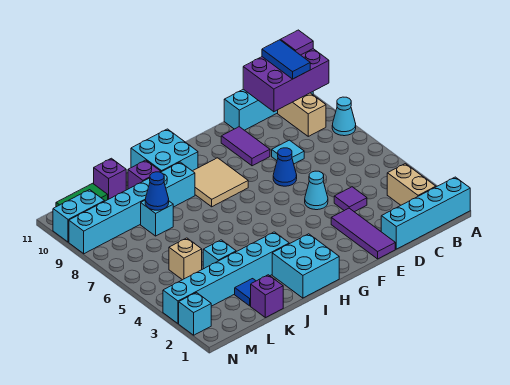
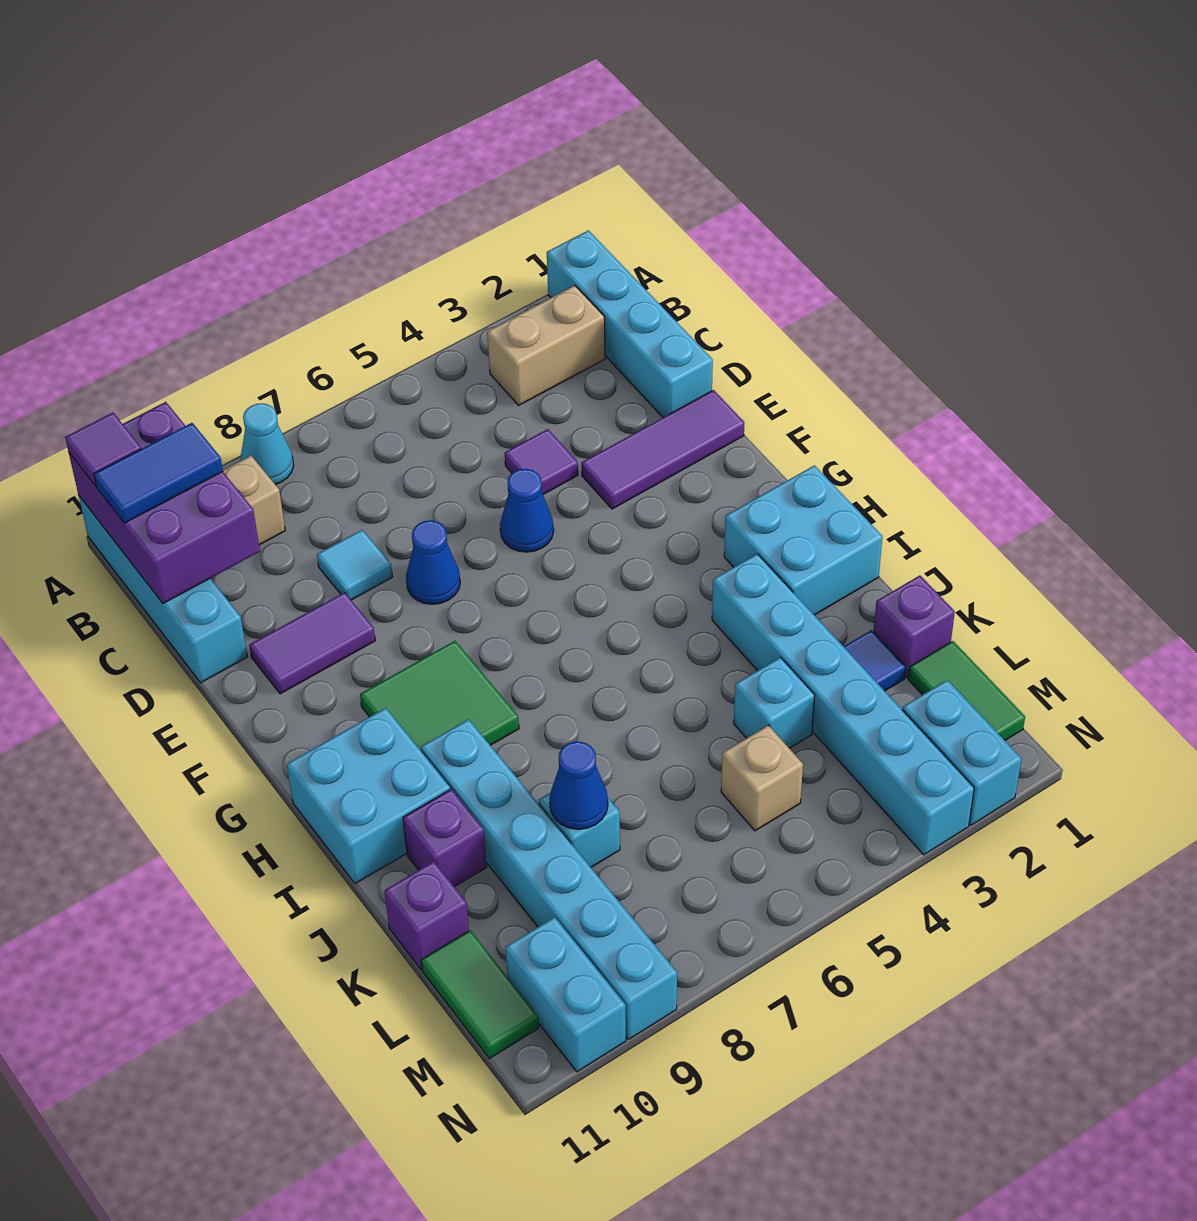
cyan 1x1 cone [305,171,328,210] -> blue 1x1 cone [500,469,554,552]
tan 2x2 tile [193,158,248,207] -> green 2x2 tile [360,641,519,751]
none -> green 1x2 tile [908,641,1025,740]
cyan 1x1 brick [179,293,211,335] -> cyan 1x2 brick [902,680,1021,825]

